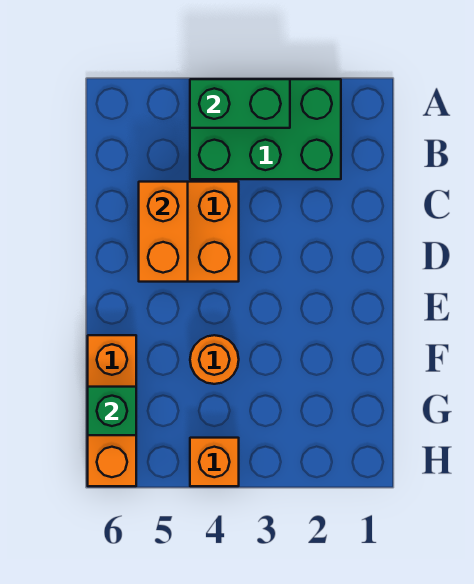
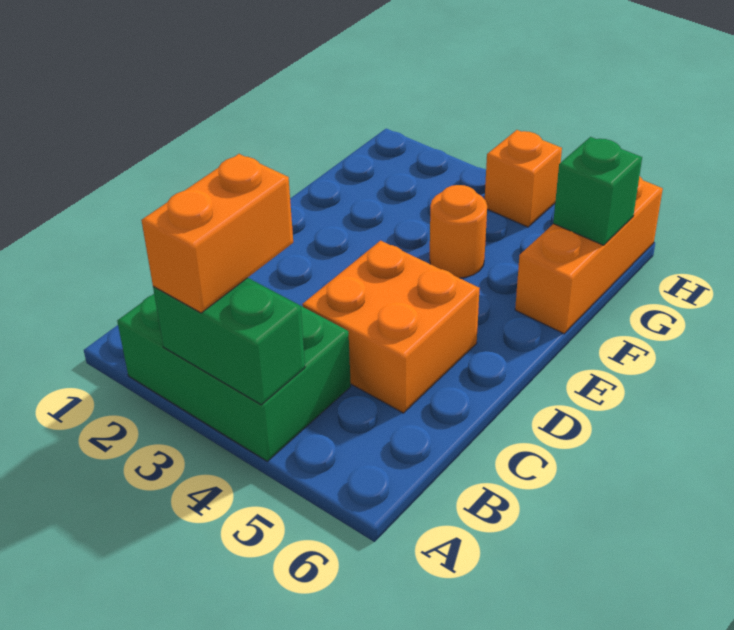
orange 1x2 brick [139,182,188,282] -> orange 1x2 brick moved to [141,154,293,313]

